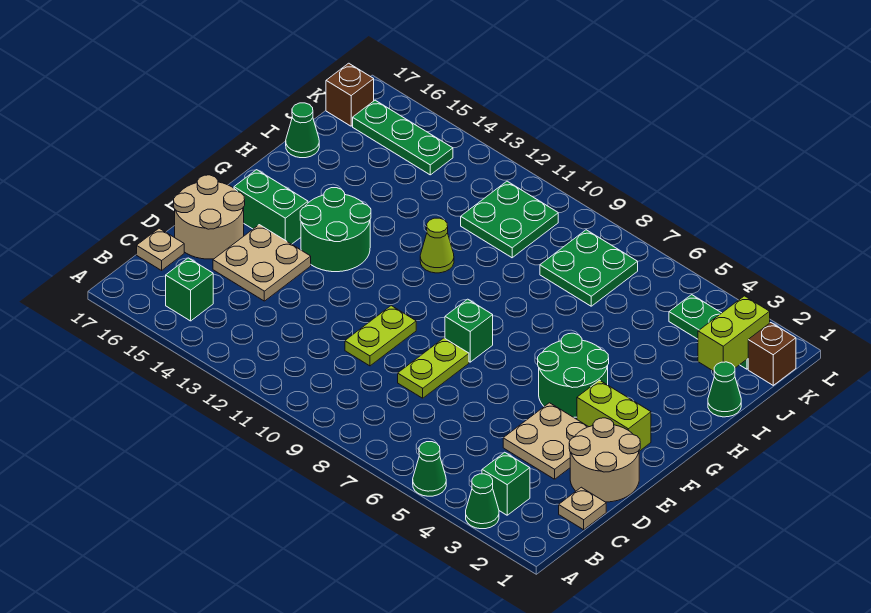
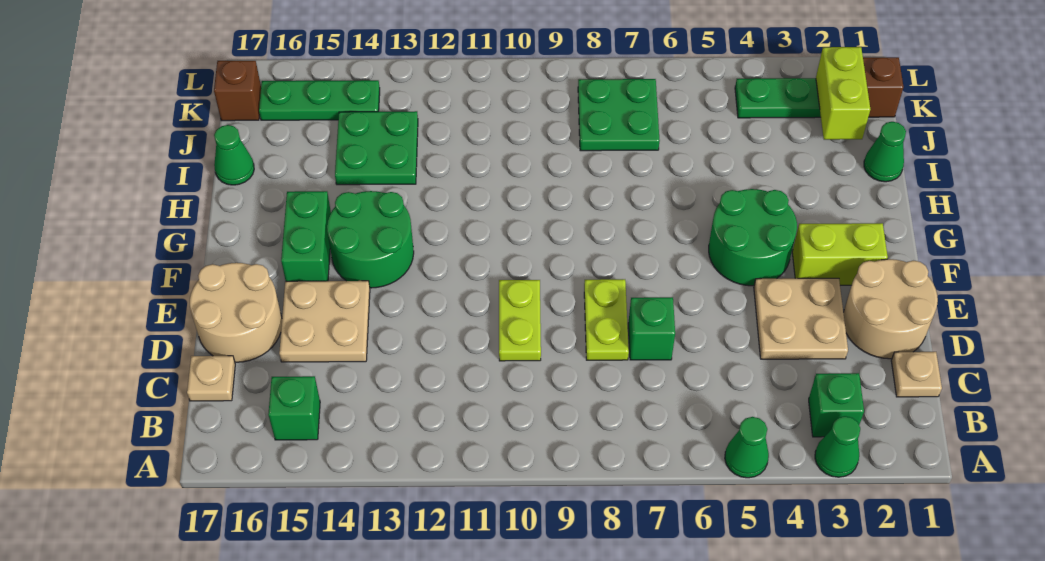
green 1x1 brick [445,299,493,362] -> green 1x1 brick moved to [628,297,675,360]
green 1x2 brick [234,170,308,244] -> green 1x2 brick turned to [281,191,331,281]
lime 1x1 cone [420,218,454,273] -> none
green 2x2 plate [461,181,558,258] -> green 2x2 plate moved to [335,111,418,185]

